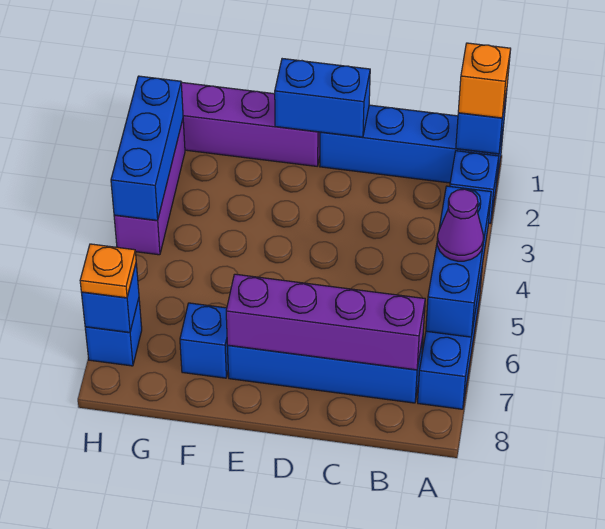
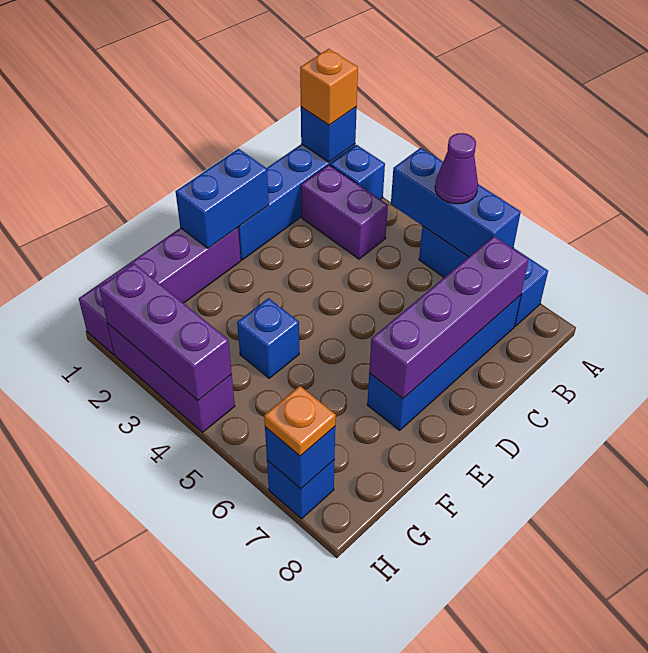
none -> purple 1x2 brick [301,165,388,259]
blue 1x1 brick [180,303,228,378] -> blue 1x1 brick moved to [237,298,299,378]
blue 1x3 brick [111,76,183,221] -> purple 1x3 brick [99,263,232,400]

